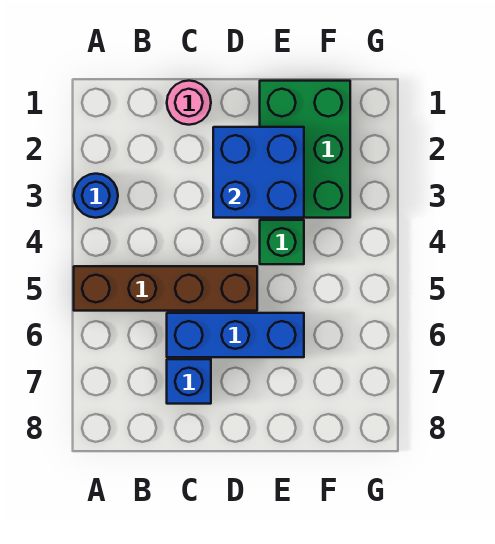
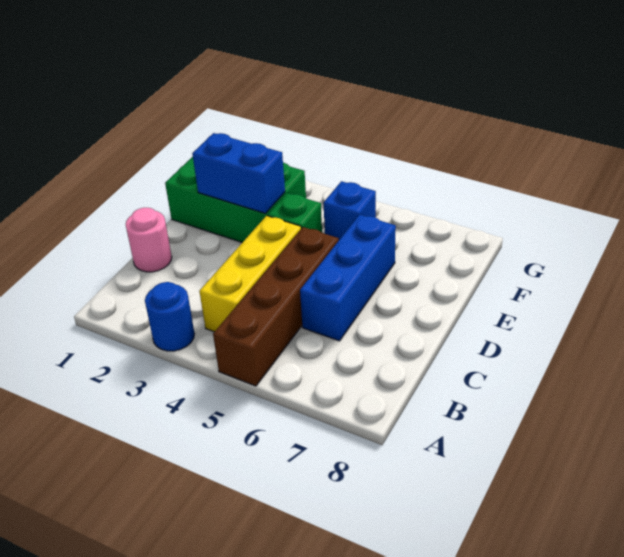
none -> yellow 1x3 brick [199,216,301,332]
blue 1x1 brick [167,359,211,404] -> blue 1x1 brick moved to [324,181,376,240]
blue 2x2 brick [213,127,304,218] -> blue 1x2 brick [192,133,285,213]

